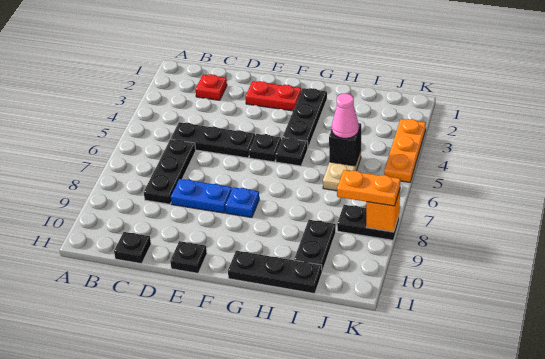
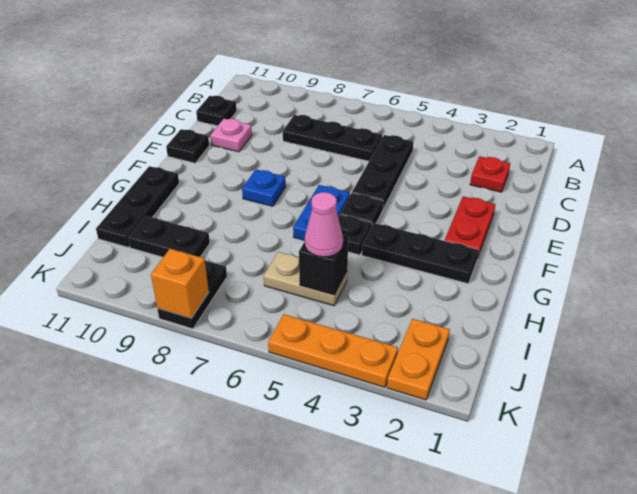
blue 1x2 plate [171,179,232,213] -> blue 1x2 plate moved to [293,185,350,240]
none -> pink 1x1 plate [210,119,252,152]
orange 1x2 plate [337,170,400,206] -> orange 1x2 plate moved to [387,319,450,400]

